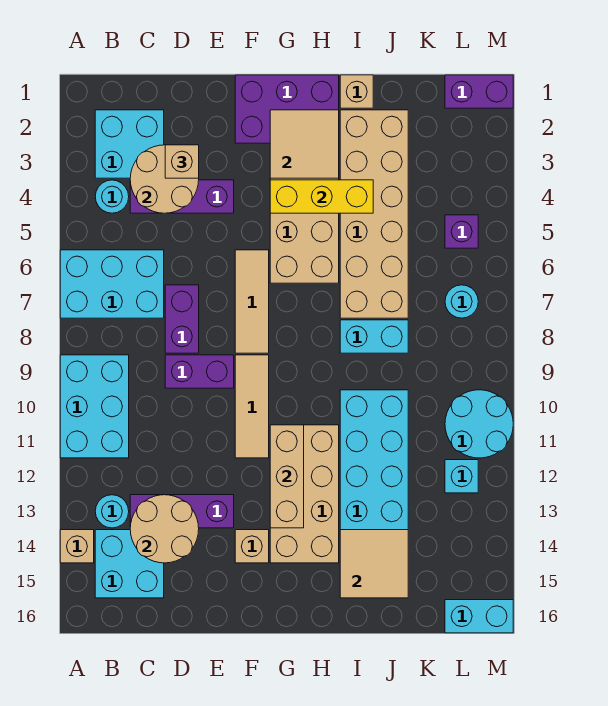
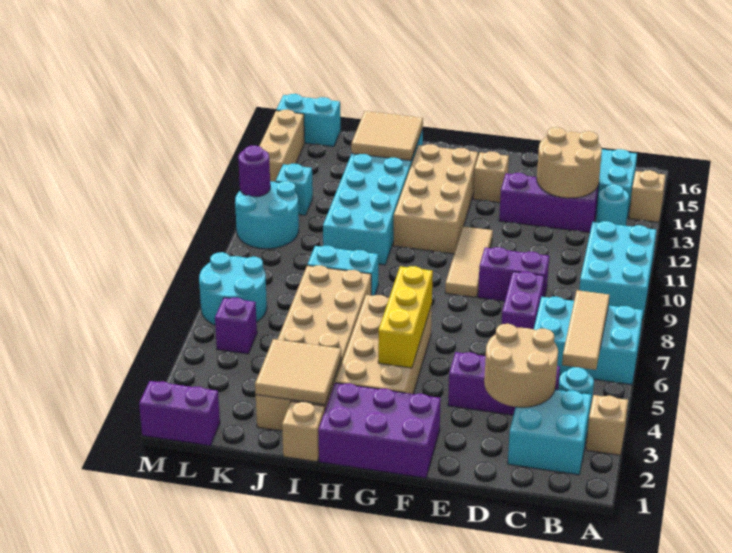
tan 1x1 brick [165,145,199,178] -> tan 1x1 brick moved to [586,395,628,455]
tan 1x3 tile [235,250,269,353] -> tan 1x3 tile moved to [562,290,609,370]
tan 2x2 tile [270,110,339,178] -> tan 2x2 tile moved to [255,339,341,405]
yellow 1x3 brick [270,180,373,213] -> yellow 1x3 brick turned to [378,266,433,368]
tan 1x3 brick [270,425,304,528] -> tan 1x3 brick moved to [259,110,305,182]
cyan 1x1 round brick [445,285,478,318] -> cyan 2x2 round brick [199,252,267,325]
none -> purple 1x1 round brick [238,146,270,197]

